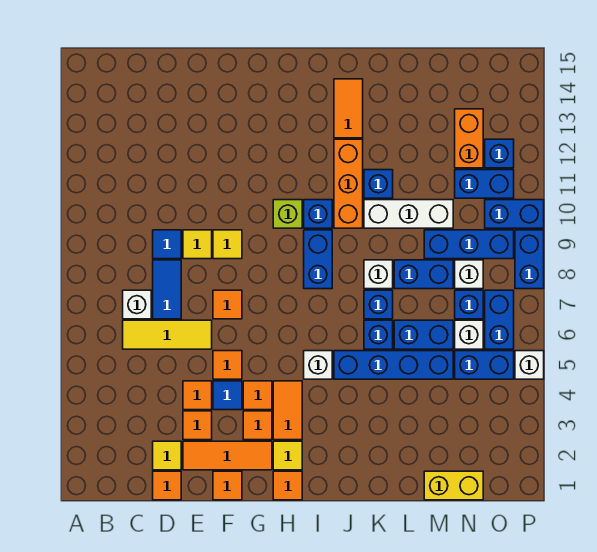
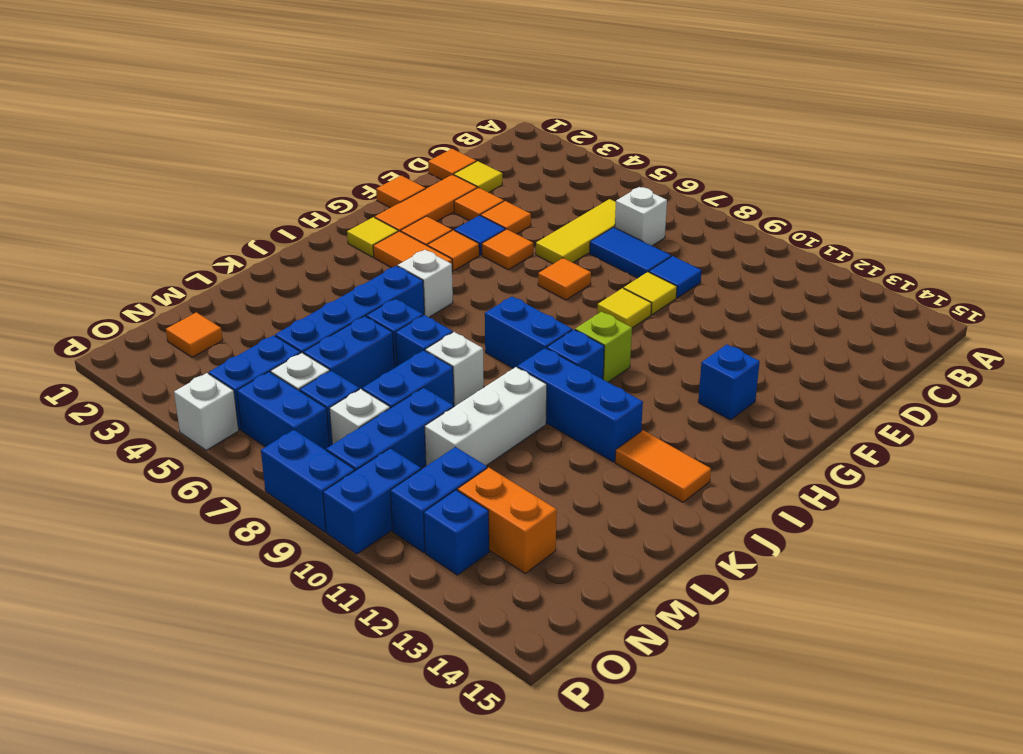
orange 1x1 tile [273,471,302,500] -> orange 1x1 tile moved to [166,312,223,357]
orange 1x3 brick [334,139,363,228] -> blue 1x3 brick [517,348,643,462]
blue 1x1 brick [364,170,393,198] -> blue 1x1 brick moved to [698,344,760,420]
yellow 1x2 brick [424,471,483,500] -> none

